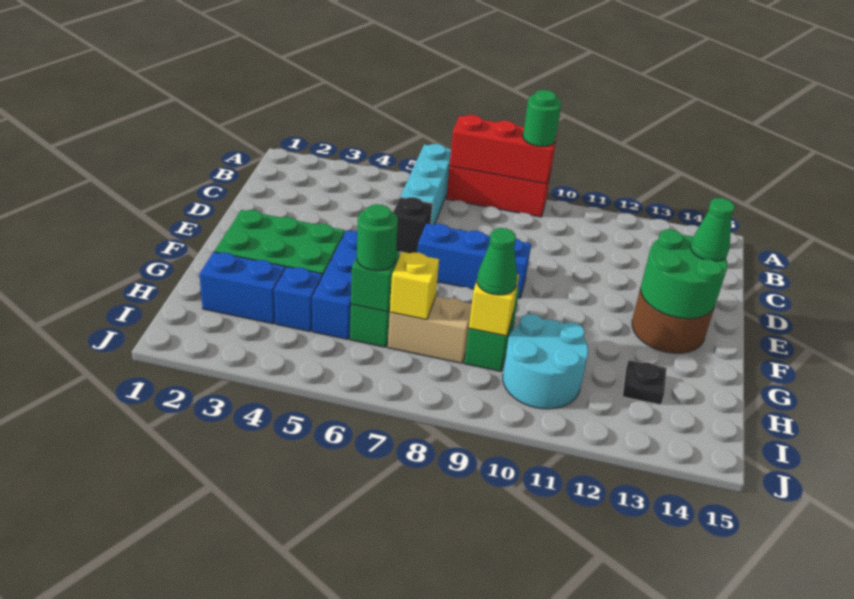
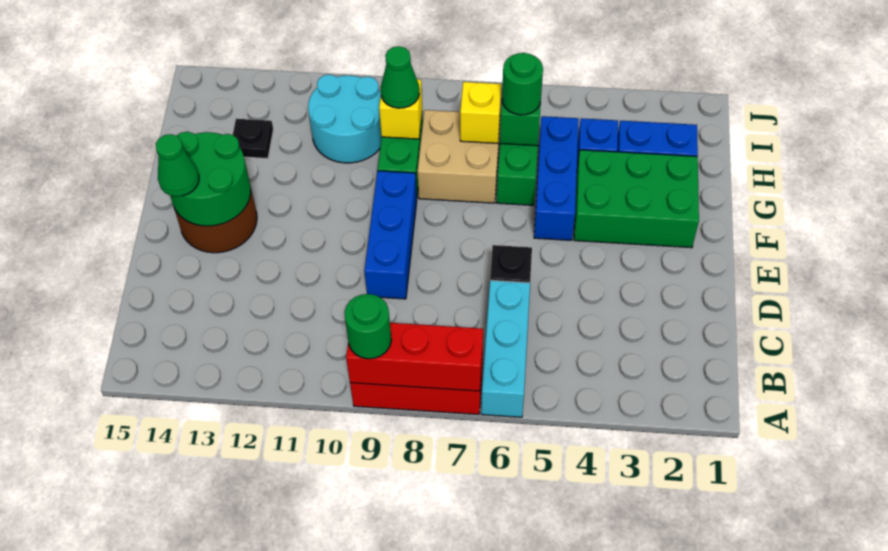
blue 1x3 brick [417,223,531,298] -> blue 1x3 brick turned to [364,171,417,299]
tan 1x2 brick [388,297,472,363] -> tan 2x2 brick [418,110,500,203]

